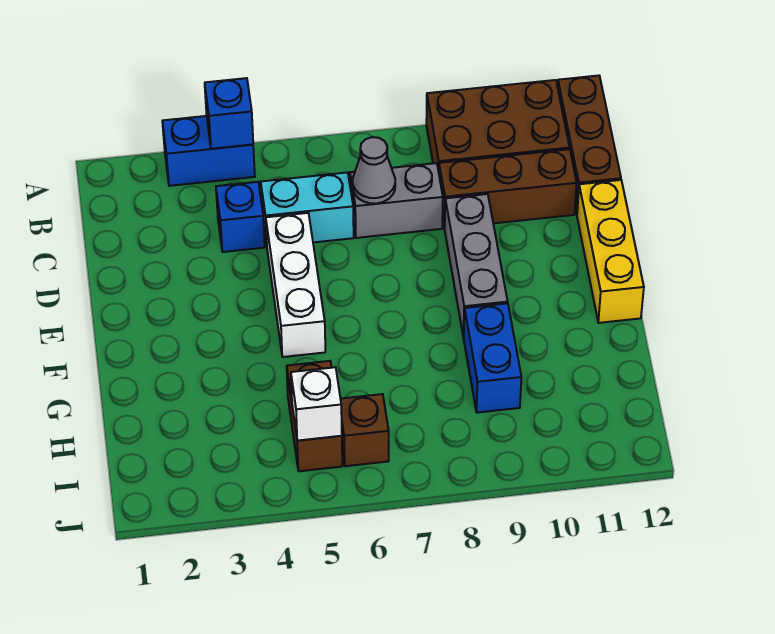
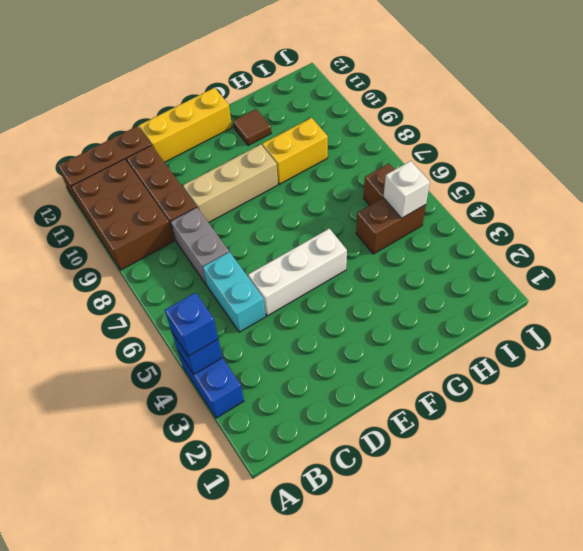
blue 1x1 brick [216,182,265,252] -> blue 1x1 brick moved to [165,293,218,356]
grey 1x1 cone [353,137,395,204] -> none
grey 1x3 brick [445,194,508,337] -> tan 1x3 brick [183,144,278,223]
blue 1x2 brick [464,303,521,413] -> yellow 1x2 brick [262,118,328,184]
none -> brown 1x1 tile [233,109,271,146]

